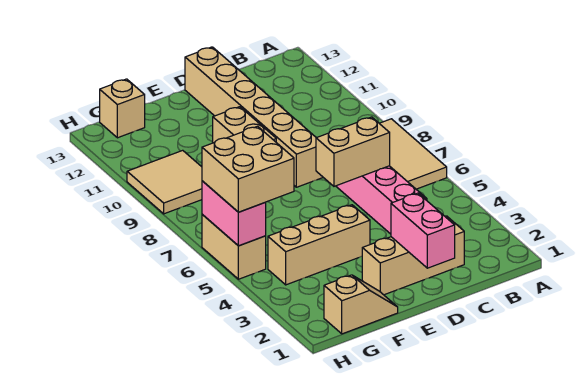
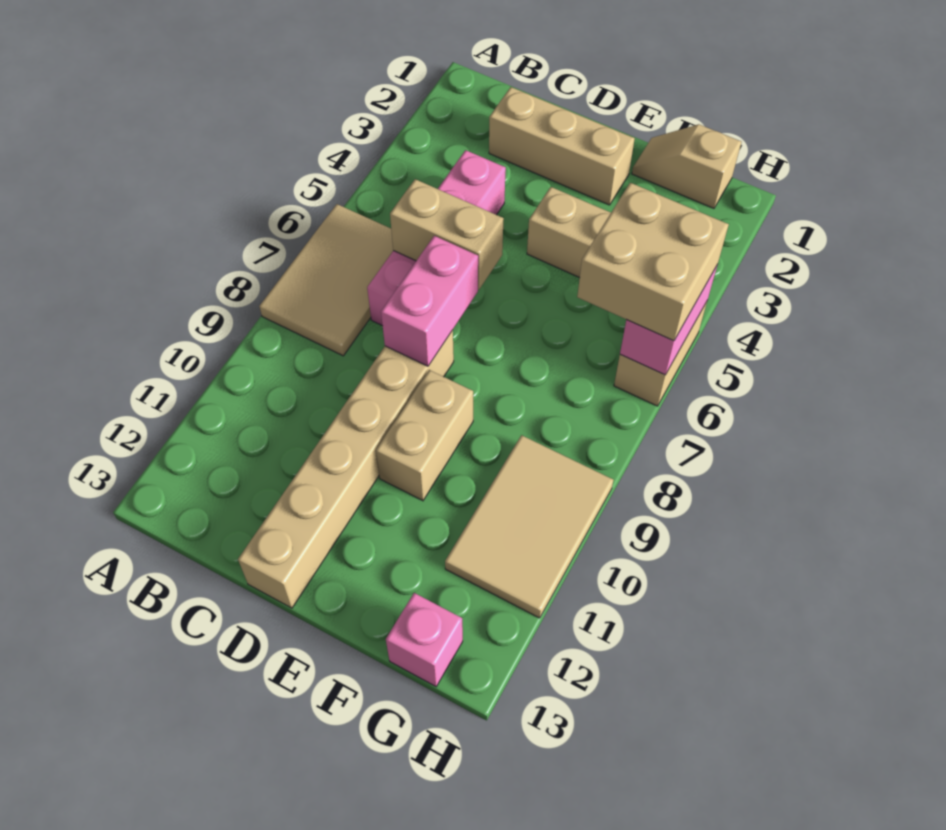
pink 1x2 brick [391,193,455,268] -> pink 1x2 brick moved to [381,236,478,366]
tan 2x2 tile [127,150,202,214] -> tan 2x3 tile [445,435,613,618]
tan 1x1 brick [100,79,145,138] -> pink 1x1 brick [386,593,463,686]

